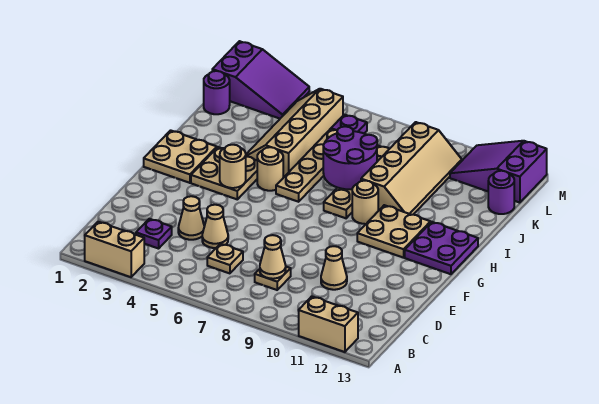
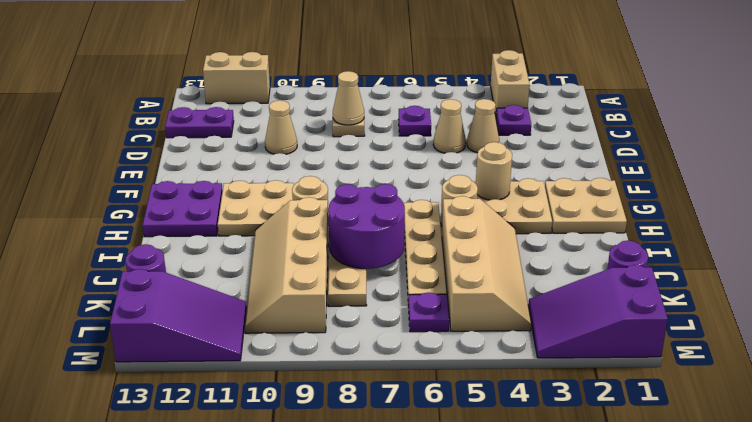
tan 1x2 brick [85,222,144,277] -> tan 1x2 brick turned to [491,50,530,115]
tan 1x1 plate [207,244,243,273] -> purple 1x1 plate [399,106,431,136]
none -> purple 1x2 plate [165,107,234,138]

